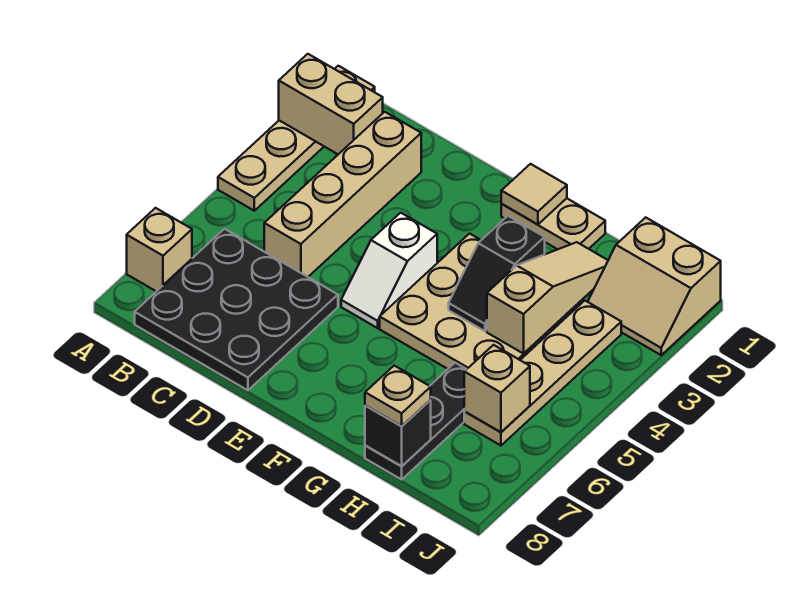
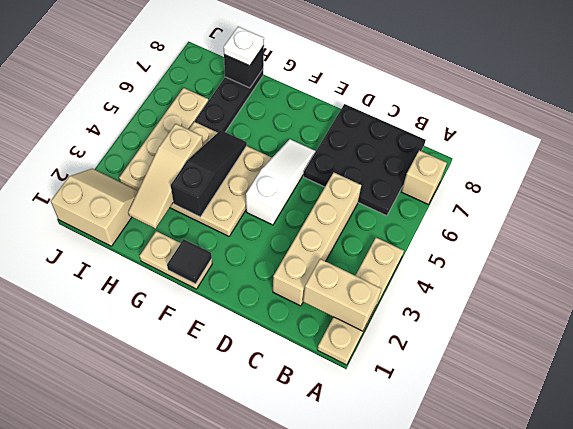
white 1x2 slope [341,213,437,328] -> white 1x3 slope [246,139,316,225]
tan 1x1 tile [501,164,567,225] -> black 1x1 tile [167,239,212,284]
black 1x2 slope [449,216,545,331] -> black 1x3 slope [171,130,247,217]
tan 1x1 plate [365,366,431,426] -> white 1x1 plate [224,27,264,66]
tan 1x1 brick [464,345,530,432] -> none

